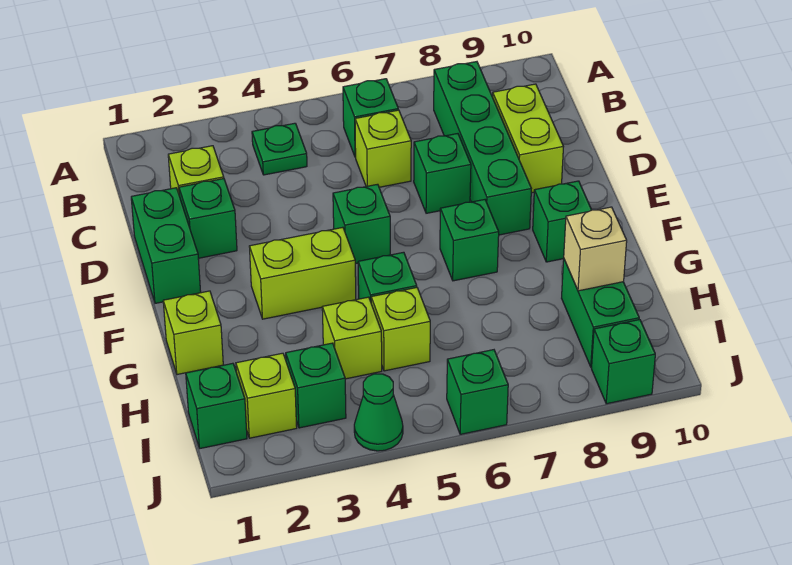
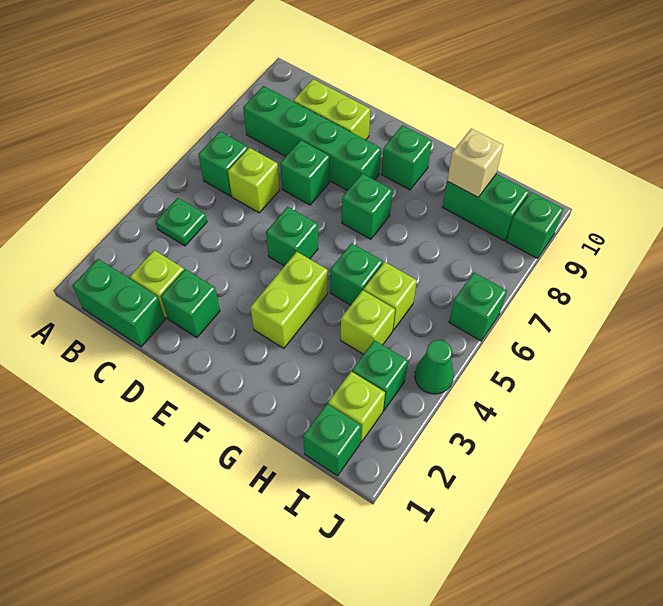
green 1x2 brick [131,188,201,303] -> green 1x2 brick moved to [73,259,165,347]
lime 1x1 brick [163,291,223,375] -> none

